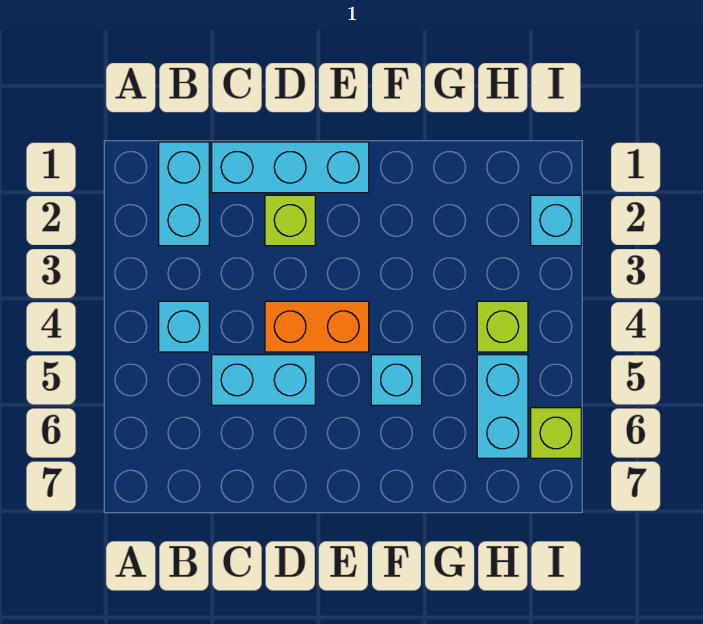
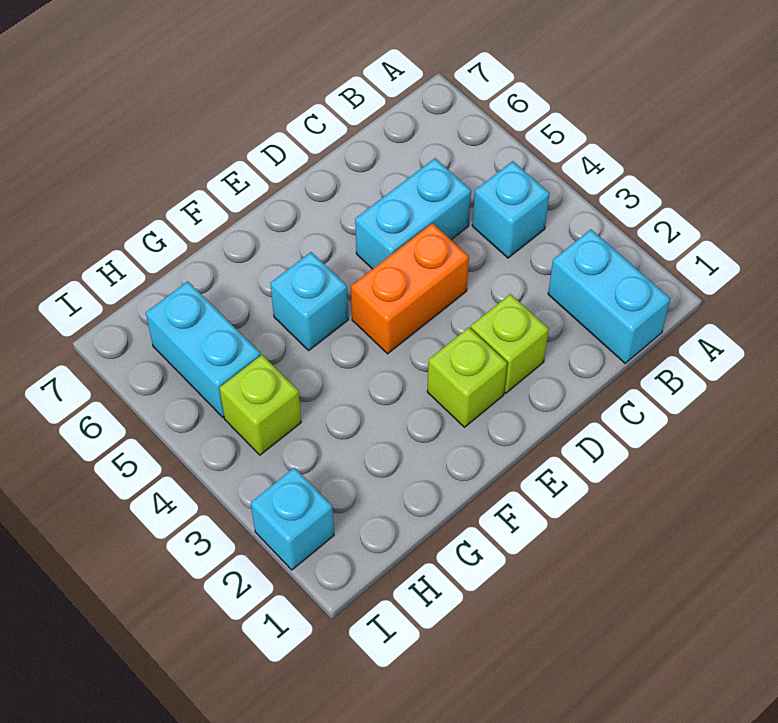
cyan 1x3 brick [212,142,369,193] -> none
lime 1x1 brick [531,408,581,458] -> lime 1x1 brick moved to [427,328,507,427]

